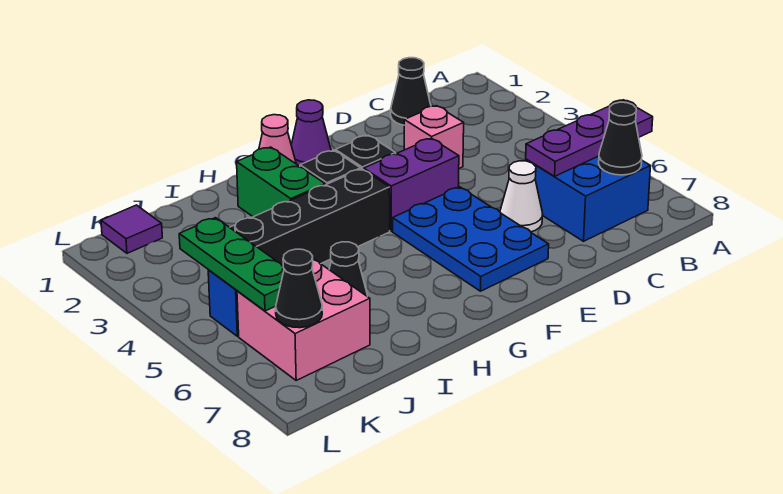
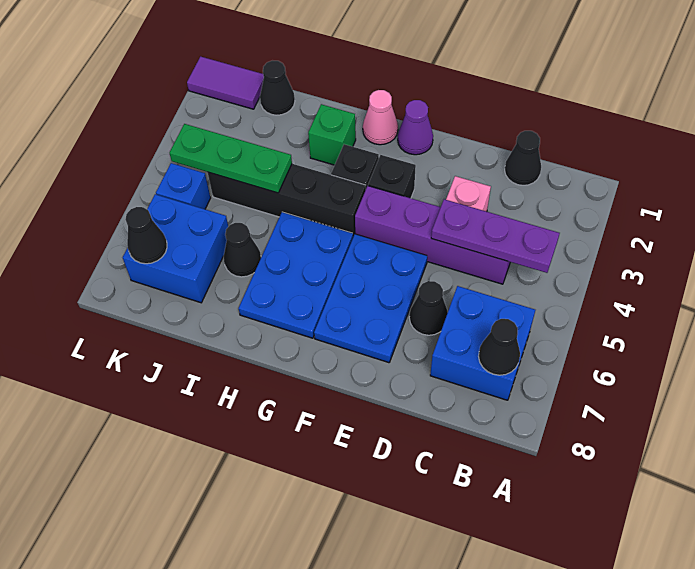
purple 1x3 plate [526,100,653,176] -> purple 1x3 plate moved to [431,199,560,273]
white 1x1 cone [500,161,543,232] -> black 1x1 cone [409,281,448,335]
purple 1x2 brick [364,138,459,231] -> purple 1x4 brick [355,186,510,284]
none -> blue 2x3 plate [239,212,353,338]
green 1x2 brick [237,147,325,217] -> green 1x1 brick [308,104,356,165]
none -> black 1x1 cone [260,61,295,115]
pink 2x2 brick [237,259,370,380] -> blue 2x2 brick [123,194,228,303]
purple 1x1 tile [101,205,162,253] -> purple 1x2 tile [187,56,264,109]
green 1x3 plate [179,218,284,311] -> green 1x3 plate turned to [170,124,292,193]

